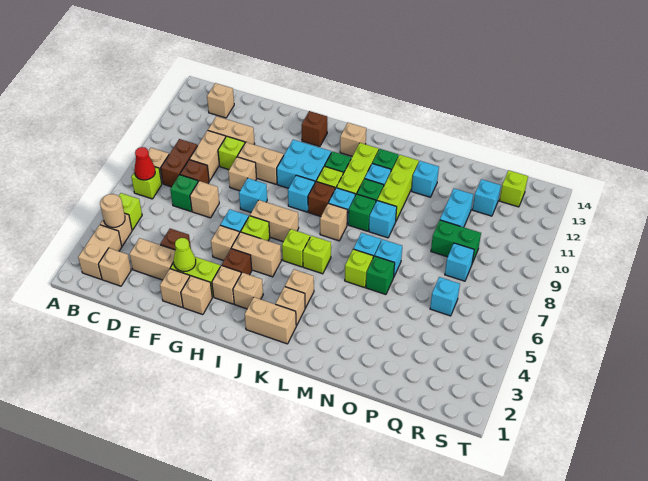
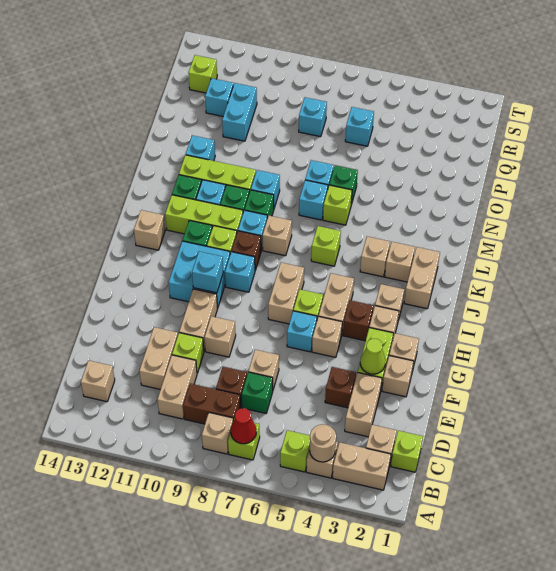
tan 1x2 brick [189,130,226,181] -> tan 1x2 brick turned to [157,355,197,419]
cyan 1x1 brick [239,178,267,212] -> cyan 1x1 brick moved to [192,252,223,293]
brown 1x1 brick [302,111,327,146] -> none
lime 1x1 brick [282,229,310,267] -> lime 1x1 brick moved to [391,431,423,472]
green 1x2 brick [431,220,481,263] -> none
cyan 1x2 brick [440,189,473,227] -> cyan 1x2 brick turned to [222,83,257,141]

